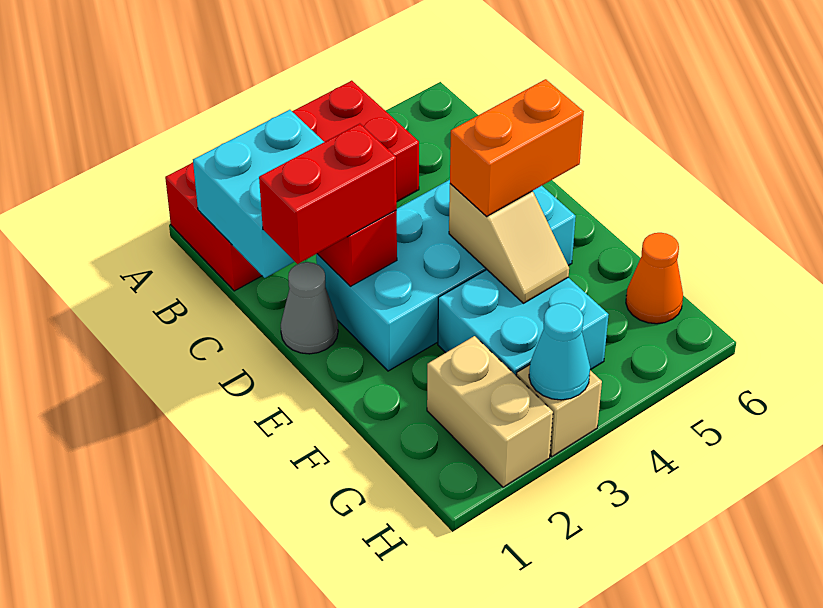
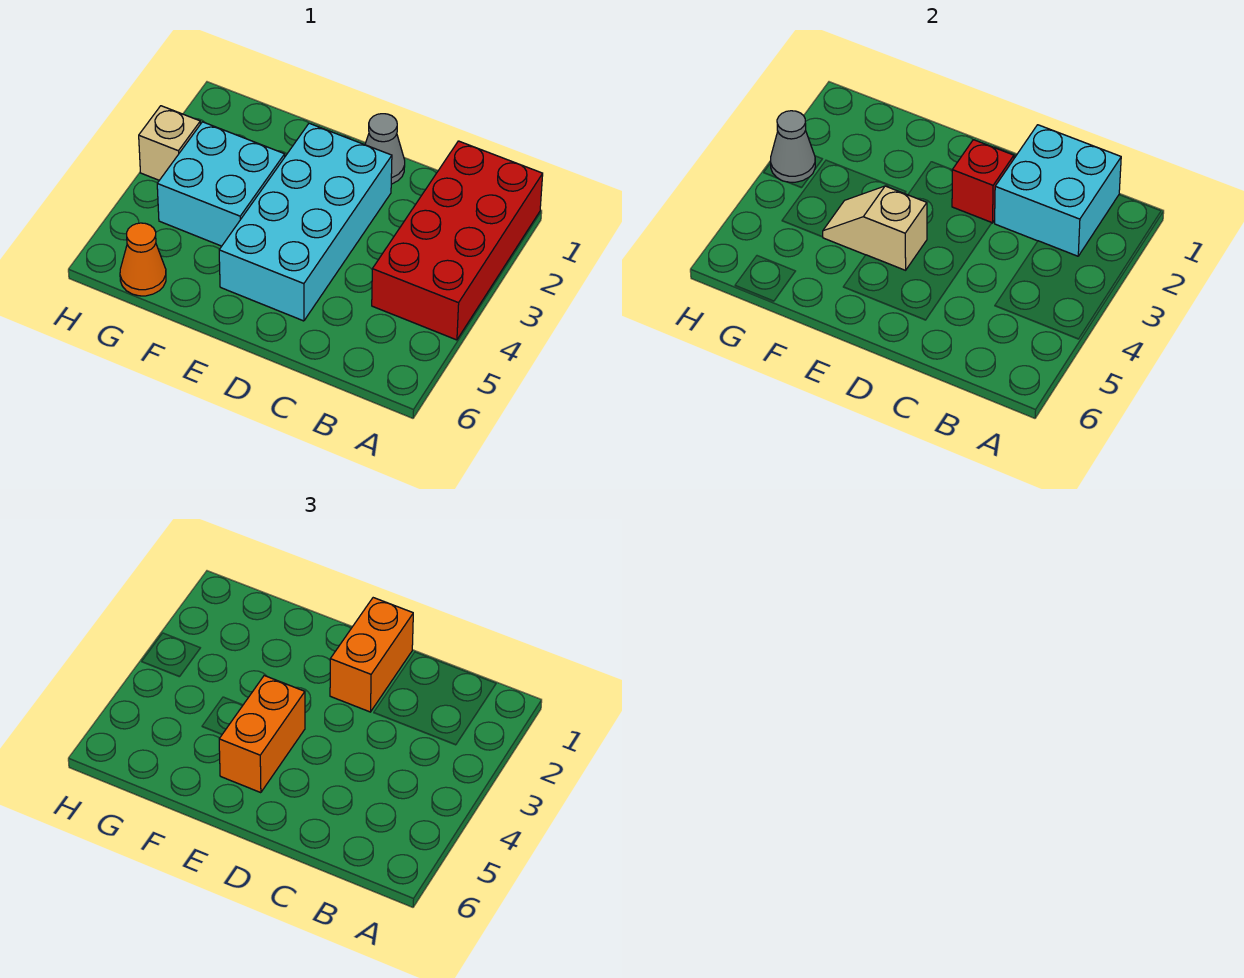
red 1x2 brick [259,124,397,264] -> orange 1x2 brick [330,598,413,712]
tan 1x2 brick [427,336,553,487] -> none
cyan 1x1 cone [529,303,590,400] -> grey 1x1 cone [770,111,815,182]

